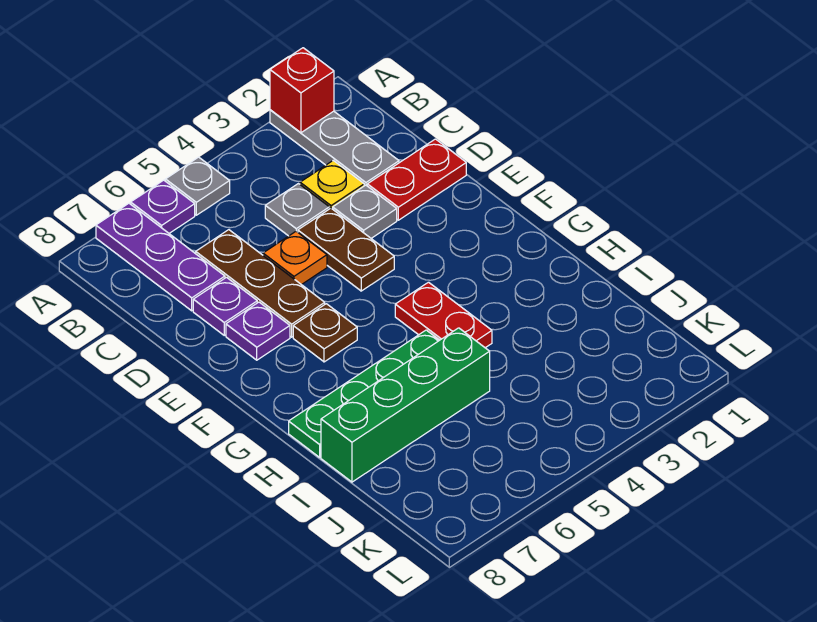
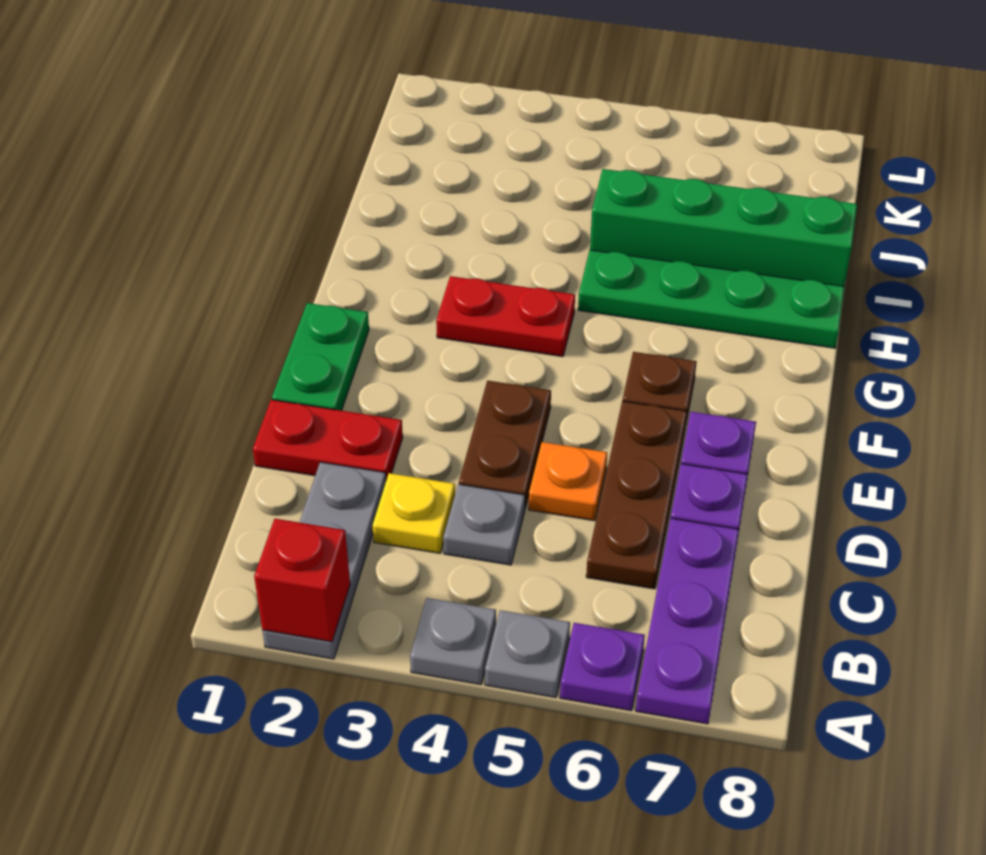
grey 1x1 plate [333,185,397,238] -> grey 1x1 plate moved to [410,598,496,685]
none -> green 1x2 plate [272,303,369,411]
red 1x2 plate [395,282,492,348] -> red 1x2 plate turned to [436,276,575,357]

